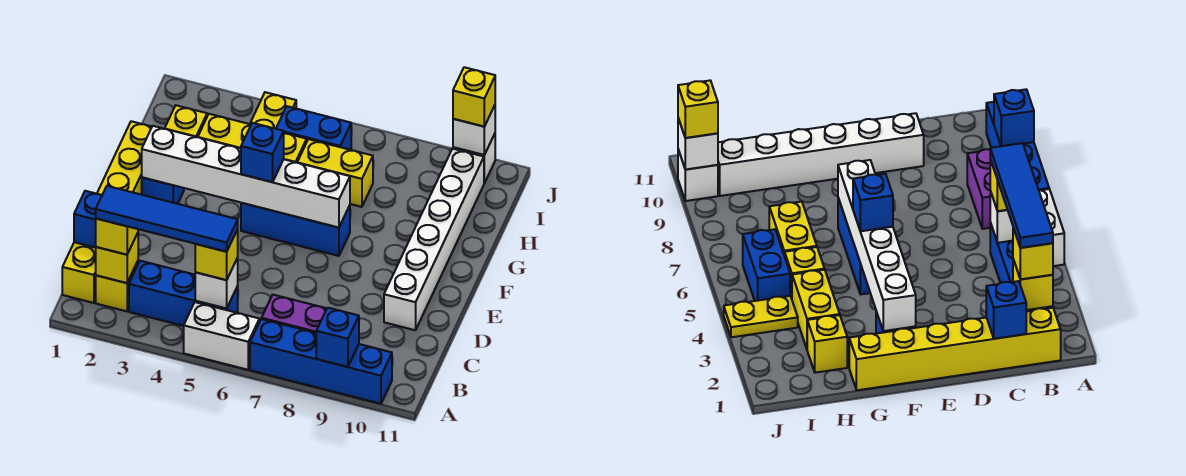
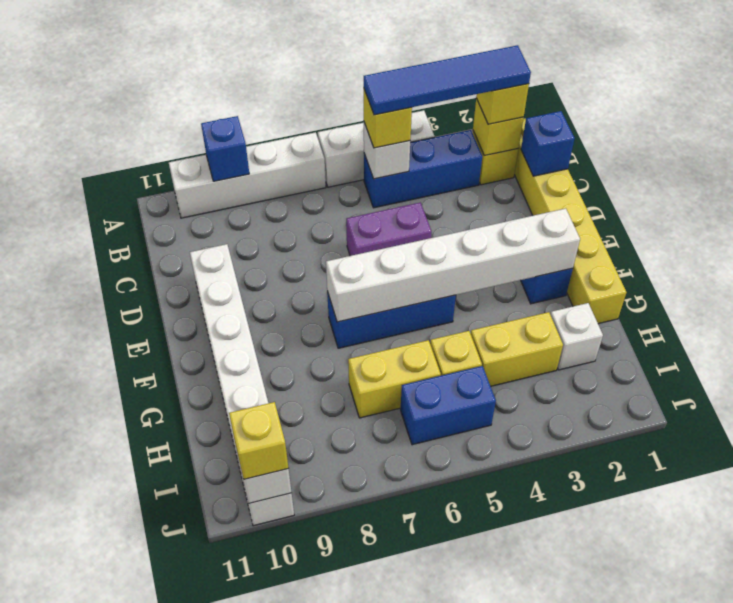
white 1x2 brick [184,302,259,370] -> white 1x3 brick [318,110,435,187]
blue 1x4 brick [250,319,392,404] -> white 1x4 brick [169,132,326,218]
purple 1x2 brick [262,295,327,333] -> purple 1x2 brick moved to [346,203,432,256]
blue 1x1 brick [241,123,284,182] -> none
yellow 1x1 brick [165,105,207,137] -> white 1x1 brick [550,303,603,370]
yellow 1x2 plate [250,92,296,129] -> none

